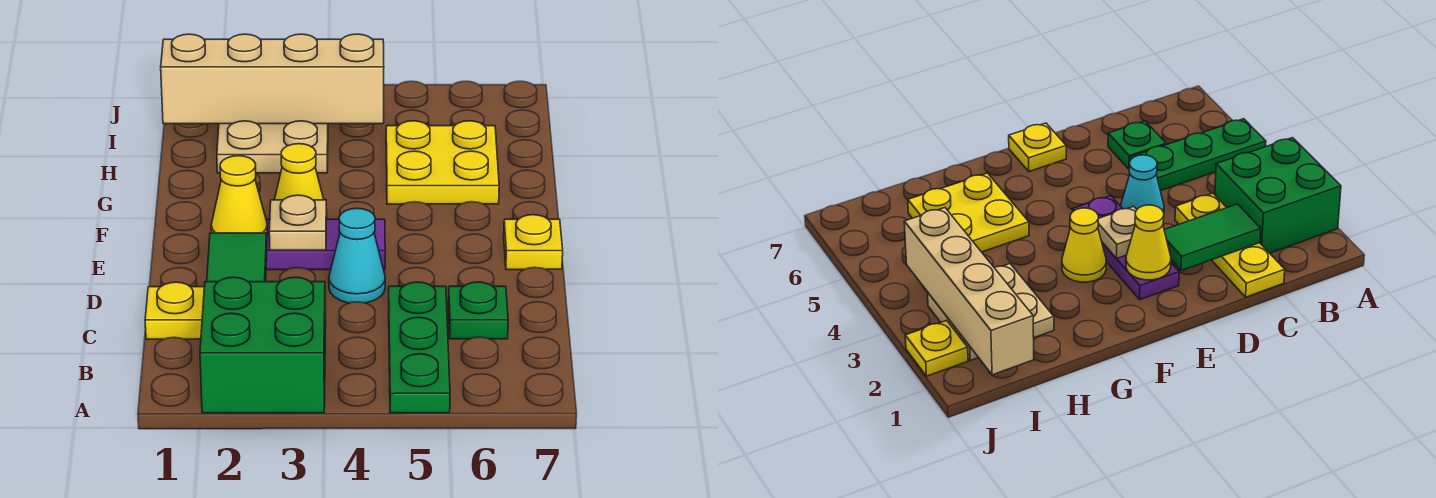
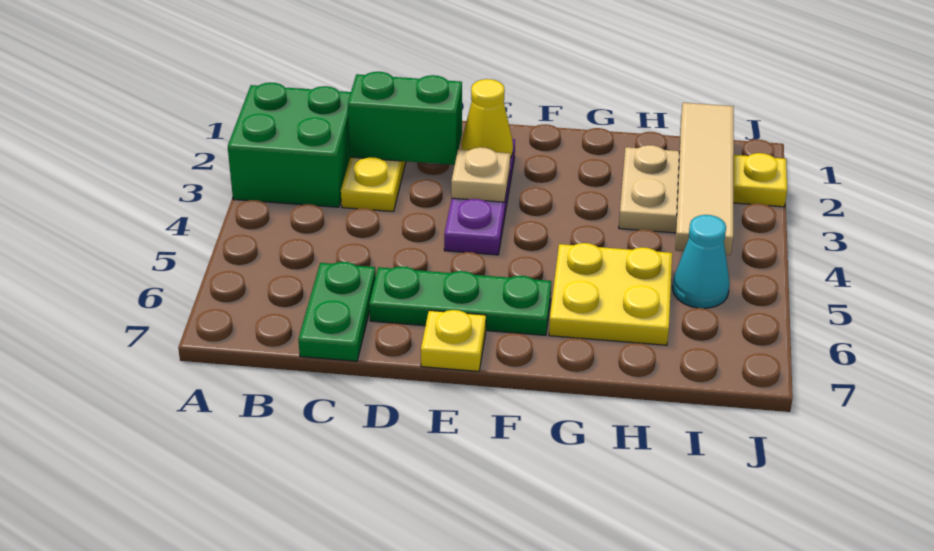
green 1x3 plate [389,282,450,413] -> green 1x3 plate moved to [369,266,551,335]
green 1x2 tile [207,233,267,282] -> green 1x2 brick [348,72,462,165]
green 1x1 plate [448,282,508,339] -> green 1x2 plate [298,262,376,361]
cyan 1x1 cone [329,208,385,303] -> cyan 1x1 cone moved to [673,215,730,308]
yellow 1x1 cone [275,144,327,217] -> none
tan 1x4 brick [161,34,384,124] -> tan 1x4 tile [675,103,734,255]

